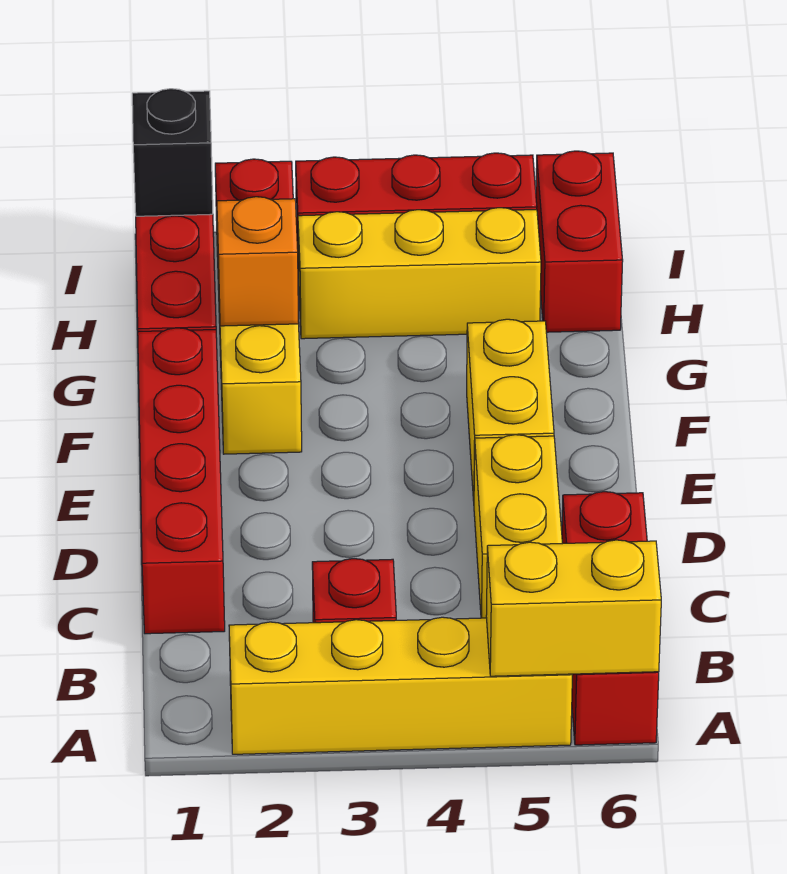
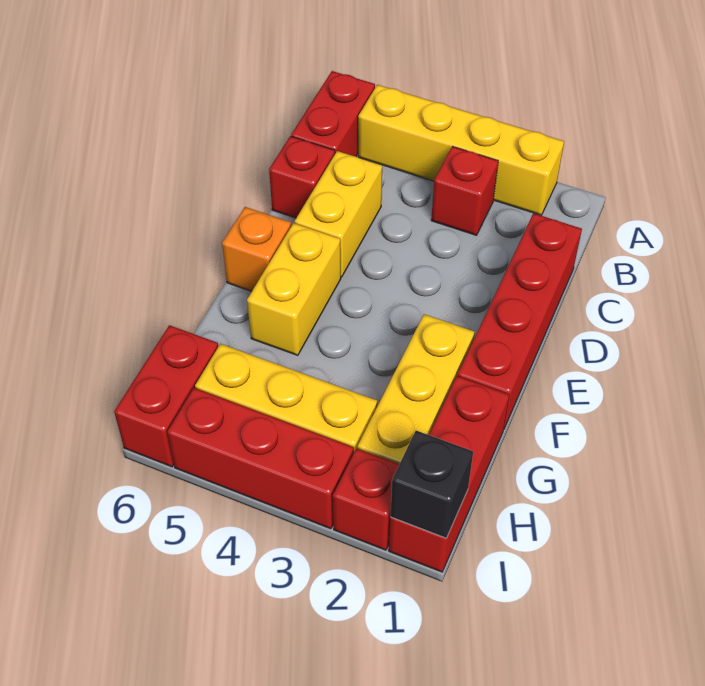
yellow 1x2 brick [486,540,661,676] -> none
orange 1x1 brick [217,197,299,326] -> orange 1x1 brick moved to [222,207,291,291]

